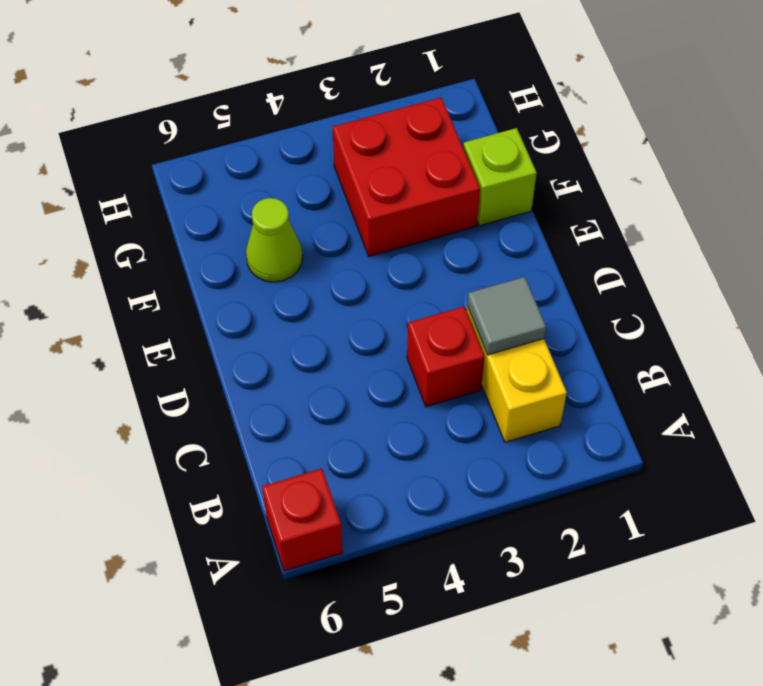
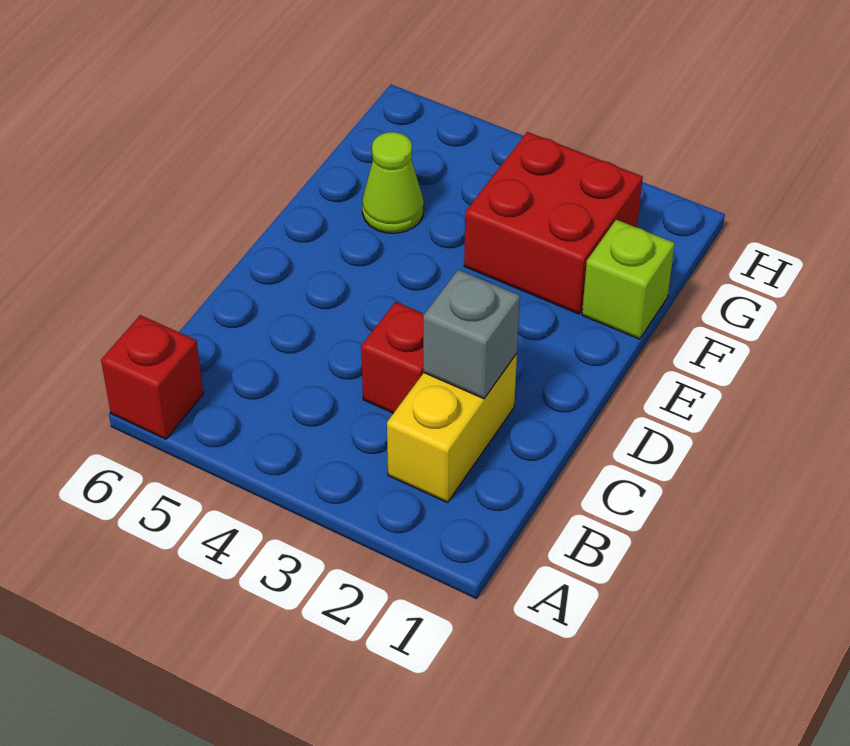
grey 1x1 tile [467,277,546,355] -> grey 1x1 brick [423,270,520,399]

